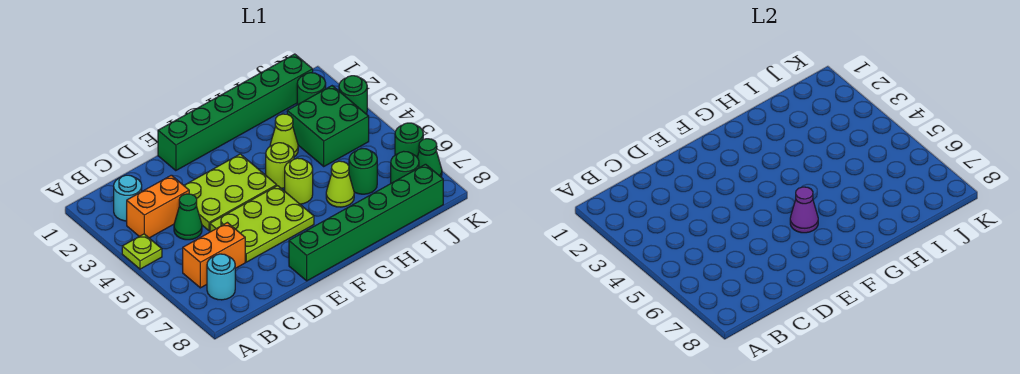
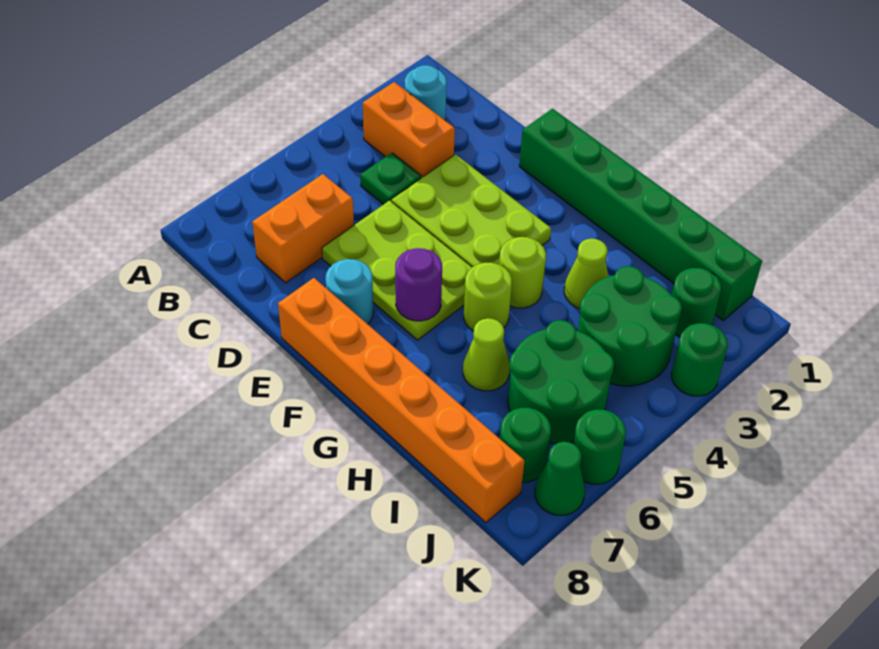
lime 1x1 plate [122,234,162,269] -> none
orange 1x2 brick [183,223,245,288] -> orange 1x2 brick turned to [252,174,354,283]
cyan 1x1 round brick [207,254,235,300] -> cyan 1x1 round brick moved to [326,259,373,324]
green 1x1 cone [174,194,202,240] -> green 1x1 plate [360,153,421,205]
green 1x6 brick [289,164,443,281] -> orange 1x6 brick [278,278,525,523]
purple 1x1 cone [790,187,818,233] -> purple 1x1 round brick [395,248,442,321]
green 2x2 brick [287,86,369,166] -> green 2x2 round brick [578,266,682,386]
green 1x1 round brick [349,149,377,194] -> green 2x2 round brick [508,320,614,443]

